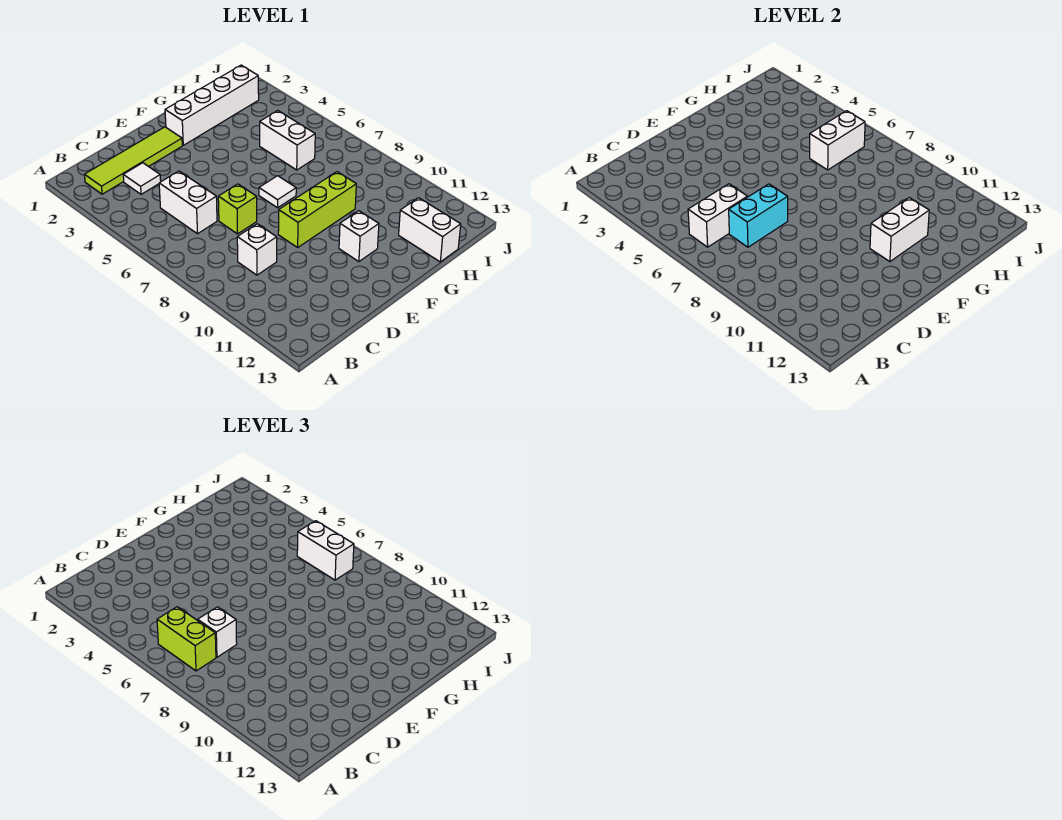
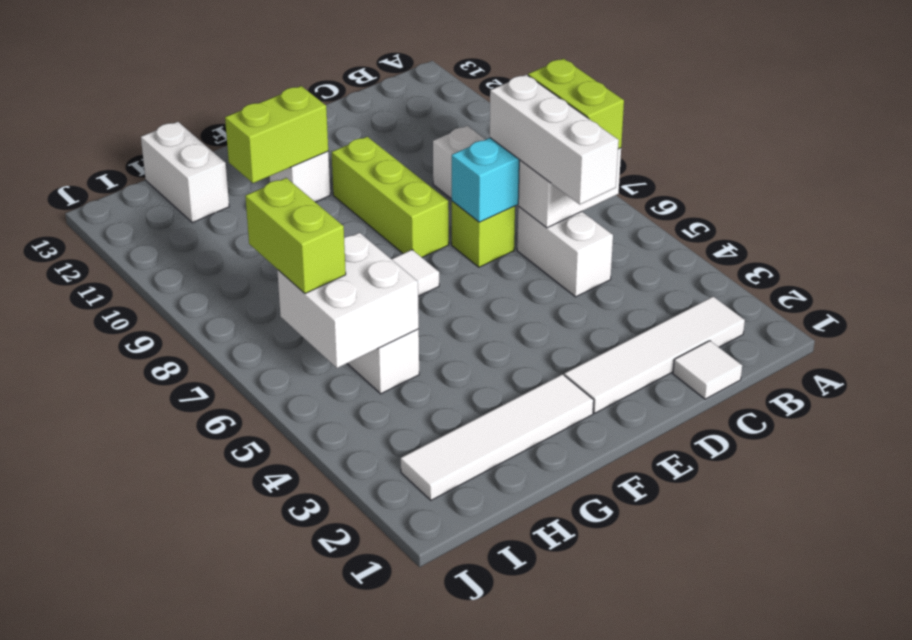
lime 1x4 tile [85,127,182,194] -> white 1x4 tile [564,297,745,413]
white 1x1 tile [123,163,161,194] -> white 1x1 tile moved to [673,341,742,399]
white 1x1 brick [198,607,237,657] -> white 1x3 brick [490,75,619,204]
lime 1x3 brick [278,172,356,247] -> lime 1x3 brick turned to [332,137,449,257]
white 1x4 brick [165,65,259,145] -> white 1x4 tile [401,374,594,500]
white 1x2 brick [870,198,929,262] -> lime 1x2 brick [225,86,328,183]
white 1x2 brick [810,111,865,170] -> white 2x2 brick [277,233,419,368]
white 1x2 brick [297,521,354,580] -> lime 1x2 brick [245,178,346,294]

